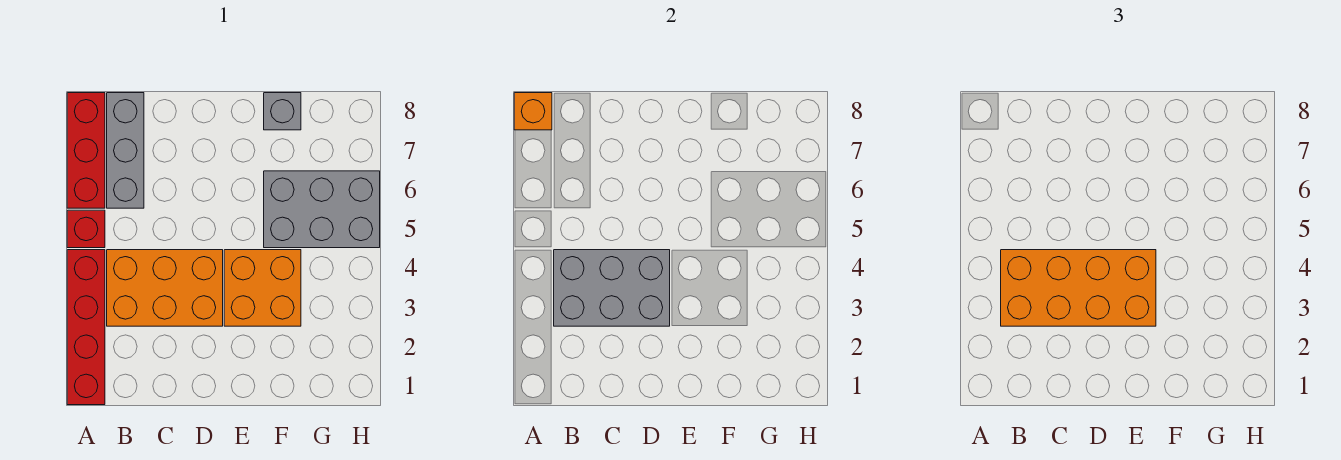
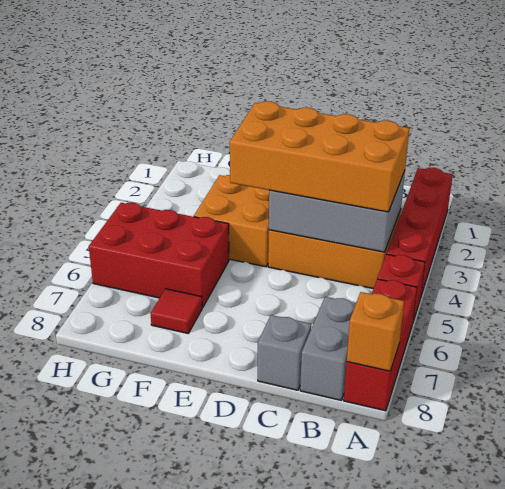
grey 1x3 brick [107,93,144,208] -> grey 1x2 brick [300,297,356,400]
grey 2x3 brick [264,171,380,248] -> red 2x3 brick [89,203,229,307]
none -> red 1x1 tile [150,289,202,333]
grey 1x1 brick [264,93,301,130] -> grey 1x1 brick moved to [258,315,311,390]

